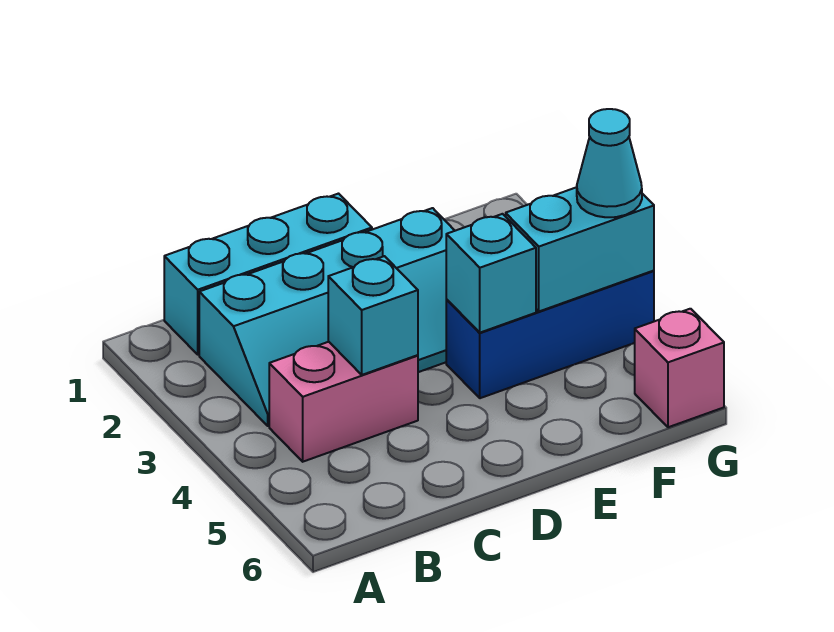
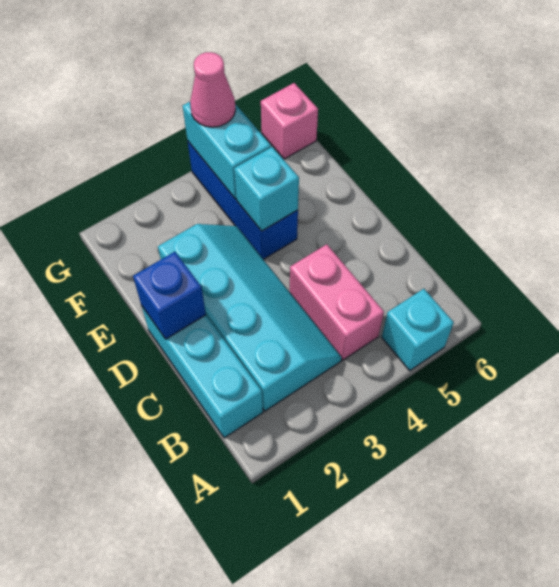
cyan 1x1 brick [328,256,418,375] -> cyan 1x1 brick moved to [382,289,454,371]
none -> blue 1x1 brick [133,252,206,339]
cyan 1x1 cone [577,109,642,217] -> pink 1x1 cone [190,52,236,127]

